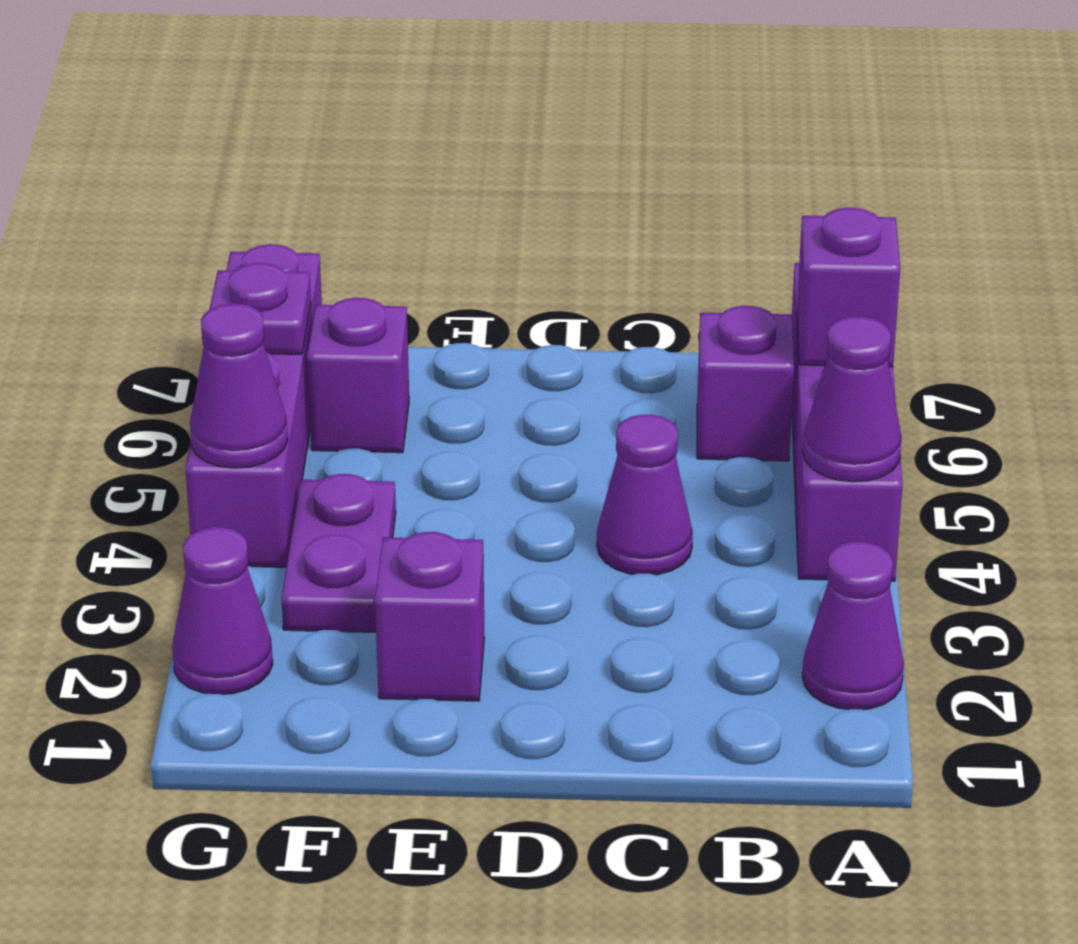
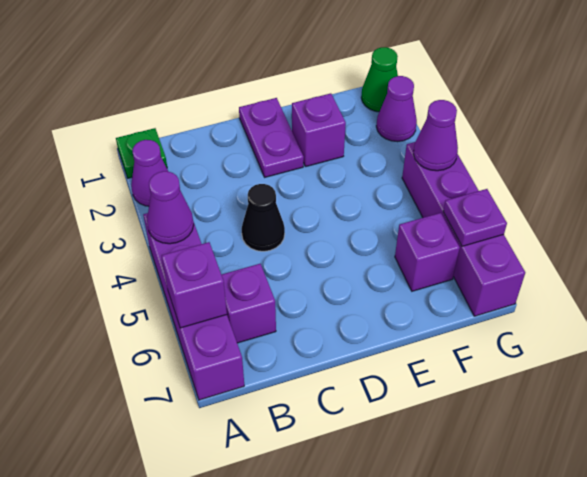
none -> green 1x1 plate [116,128,167,178]
purple 1x1 cone [597,415,693,575] -> black 1x1 cone [242,184,285,251]
purple 1x2 plate [282,474,396,632] -> purple 1x2 plate moved to [239,98,304,177]
none -> green 1x1 cone [361,47,398,112]

